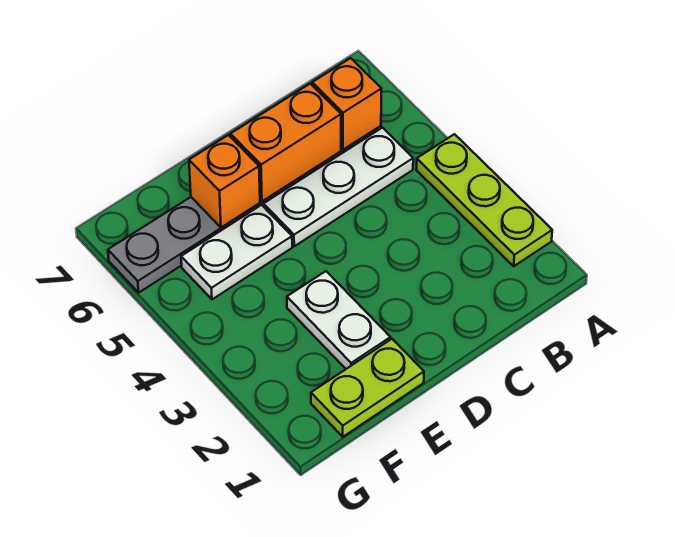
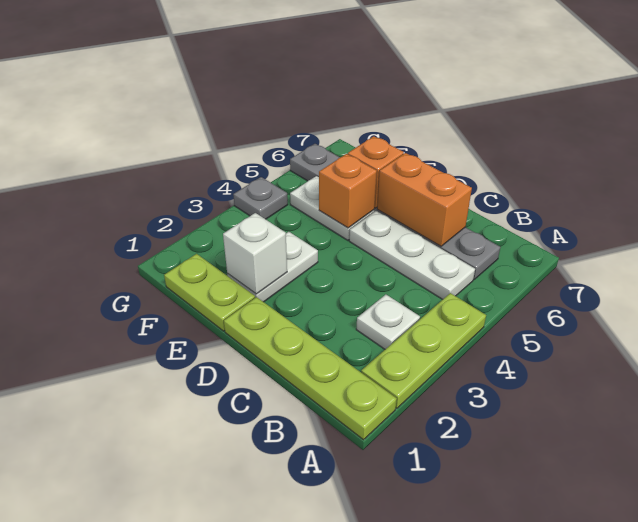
none -> lime 1x4 plate [224,297,397,440]
none -> white 1x1 plate [356,295,420,349]
orange 1x1 brick [312,58,382,150] -> orange 1x1 brick moved to [319,154,377,228]
none -> white 1x1 brick [223,213,287,294]
none -> grey 1x1 plate [233,177,288,219]

